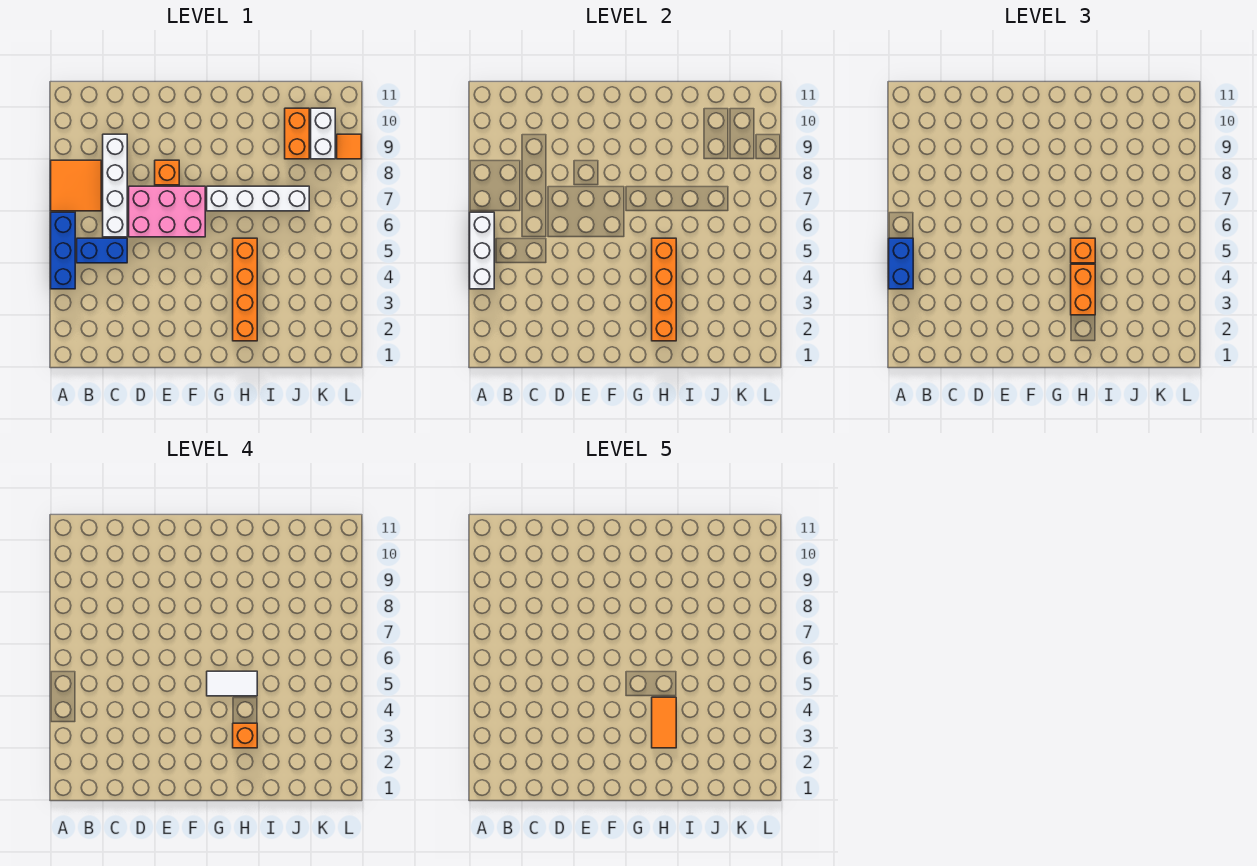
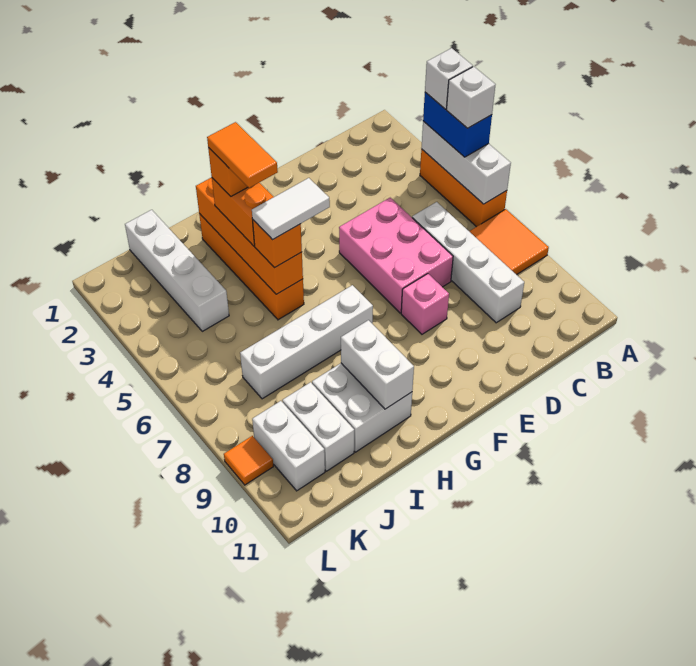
blue 1x3 brick [51,212,75,289] -> orange 1x3 brick [420,149,507,227]
none -> white 1x1 brick [425,48,473,109]
none -> white 1x1 brick [447,67,495,128]
blue 1x2 brick [77,238,127,263] -> none
pink 2x3 brick [129,186,205,237] -> pink 2x3 brick turned to [339,198,453,313]
orange 1x1 brick [155,160,179,185] -> pink 1x1 brick [401,274,449,334]
none -> white 2x2 brick [312,363,412,452]
none -> white 1x2 brick [341,320,414,409]
none -> white 1x4 brick [125,210,229,331]
orange 1x2 brick [285,108,309,159] -> white 1x2 brick [282,382,354,471]

